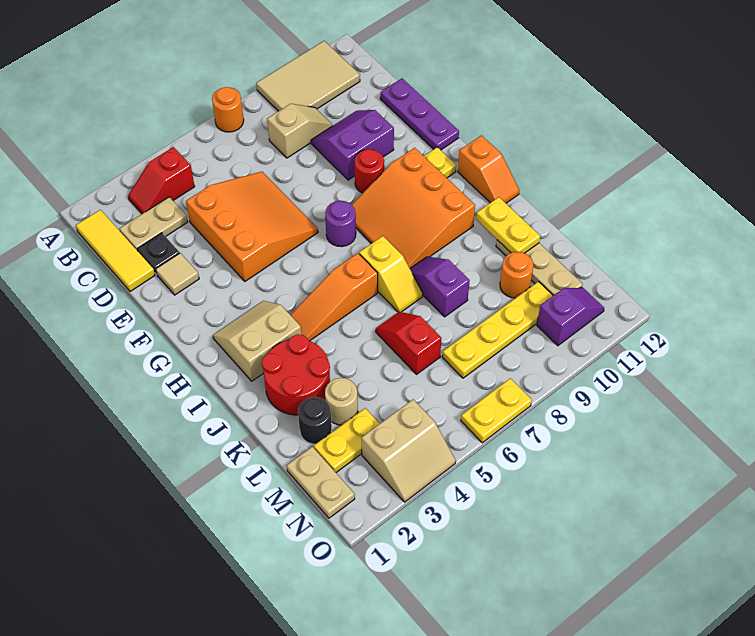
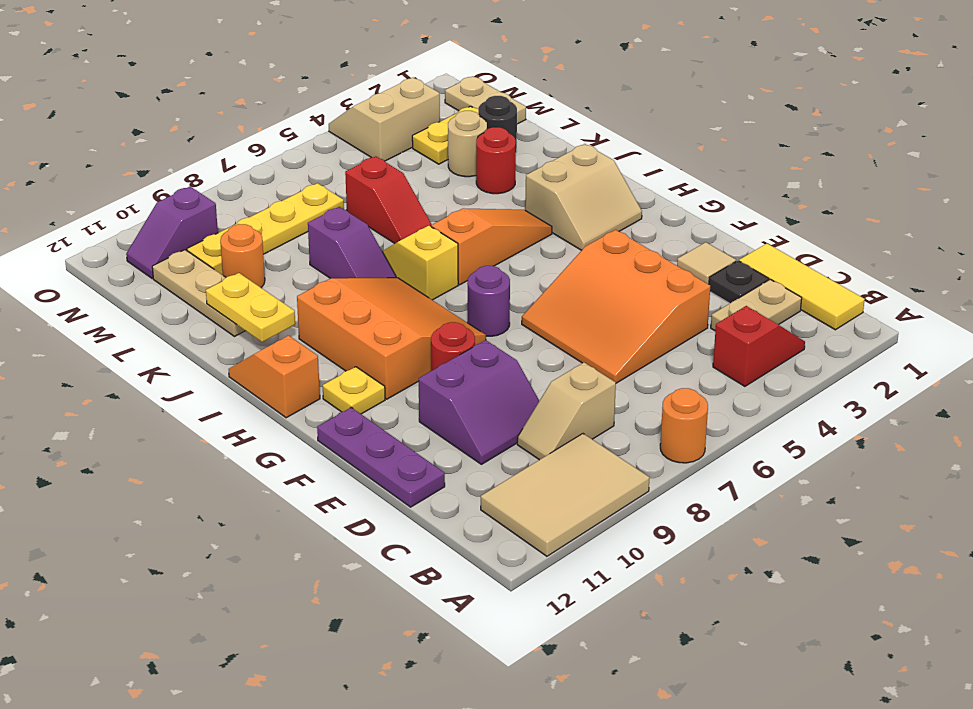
red 2x2 round brick [262,334,330,415] -> red 1x1 round brick [476,127,516,194]
yellow 1x2 plate [461,378,532,443] -> none

